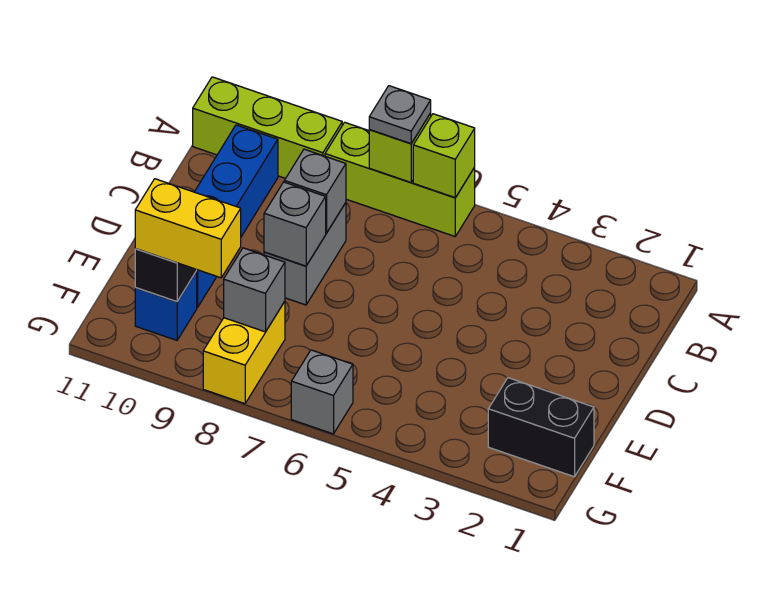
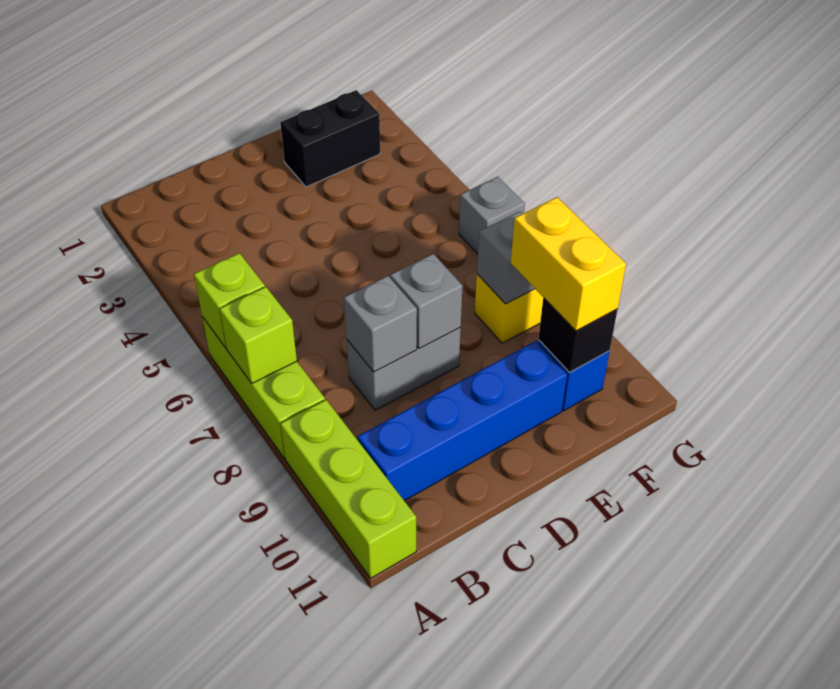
grey 1x1 plate [369,86,431,144] -> none
black 1x2 brick [488,378,594,477] -> black 1x2 brick turned to [280,90,380,187]

